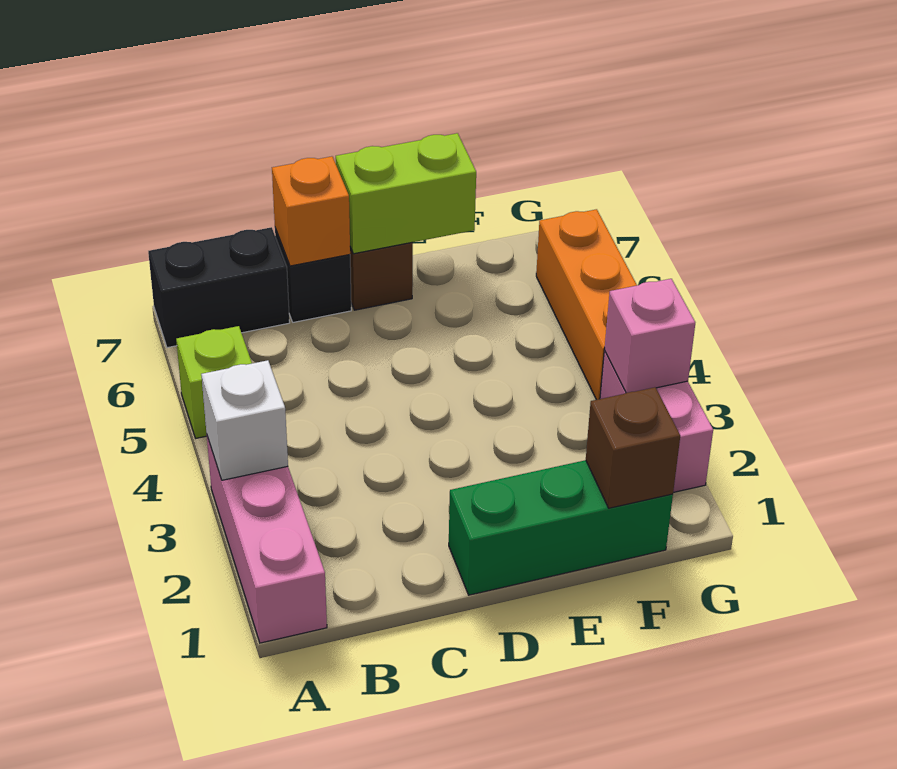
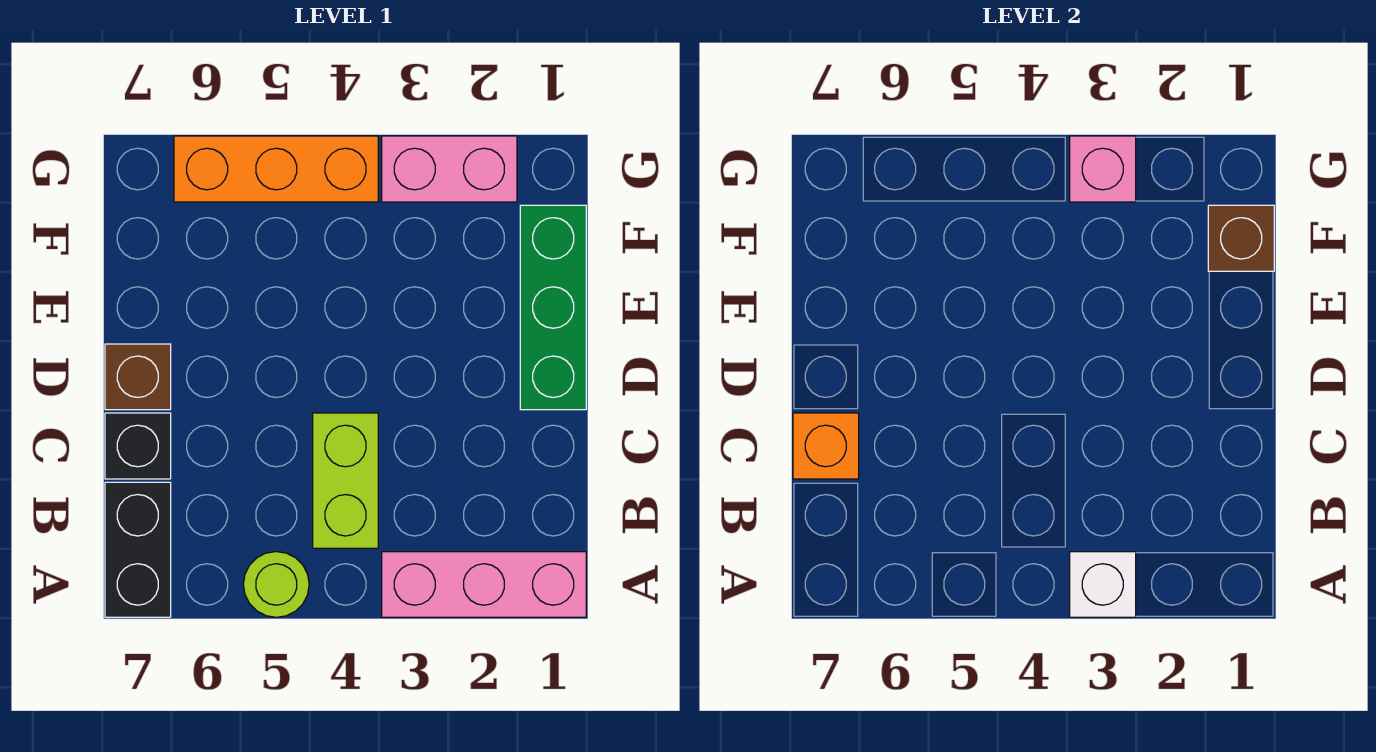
lime 1x1 brick [176,326,252,438] -> lime 1x1 round brick [243,552,309,617]
lime 1x2 brick [336,133,476,254] -> lime 1x2 brick moved to [313,413,378,548]

